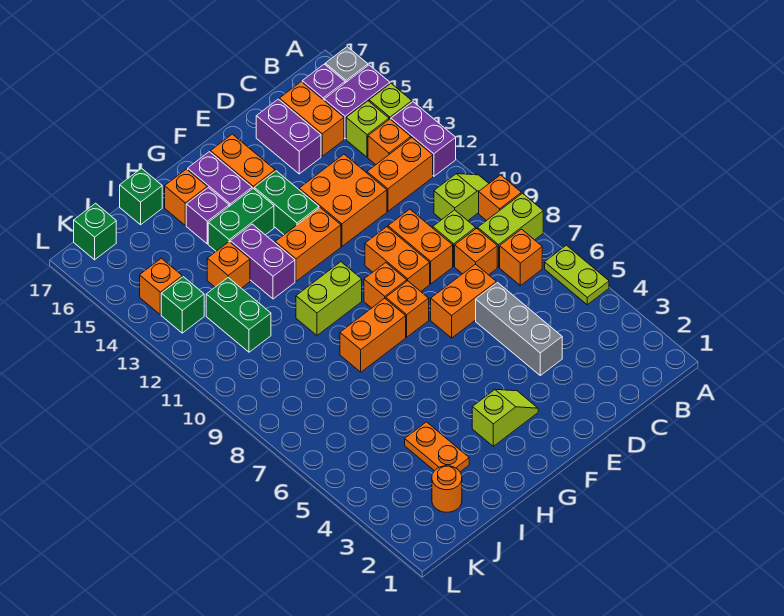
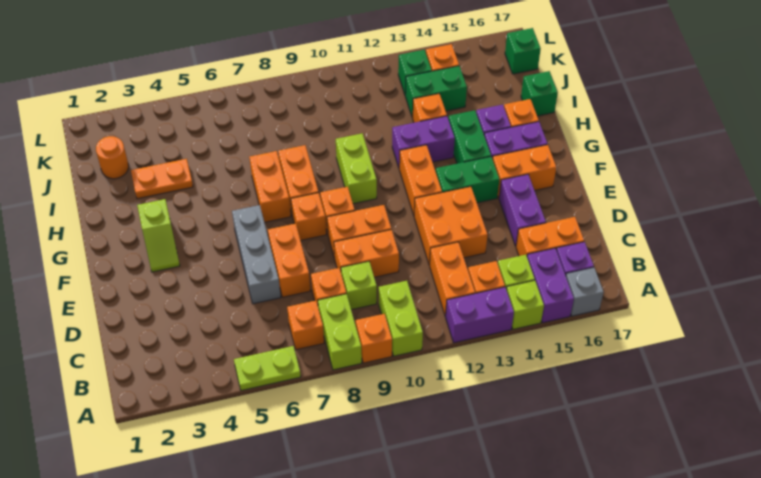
lime 1x2 slope [434,174,489,221] -> lime 1x2 brick [379,281,423,356]
grey 1x3 brick [476,283,562,375] -> grey 1x3 brick turned to [232,205,281,304]
purple 1x2 brick [256,99,321,174] -> purple 1x2 brick turned to [499,174,546,246]
none -> orange 1x2 brick [249,151,291,222]
green 1x2 brick [206,278,271,352] -> green 1x2 brick moved to [405,66,467,118]

